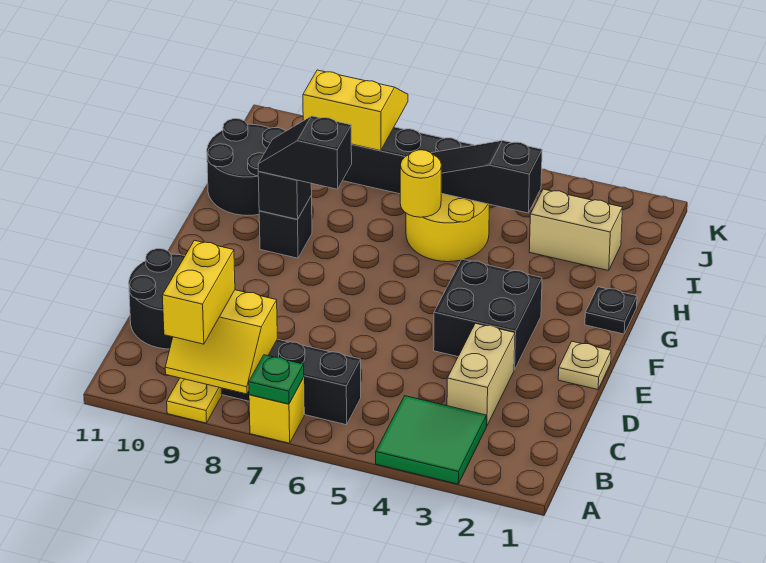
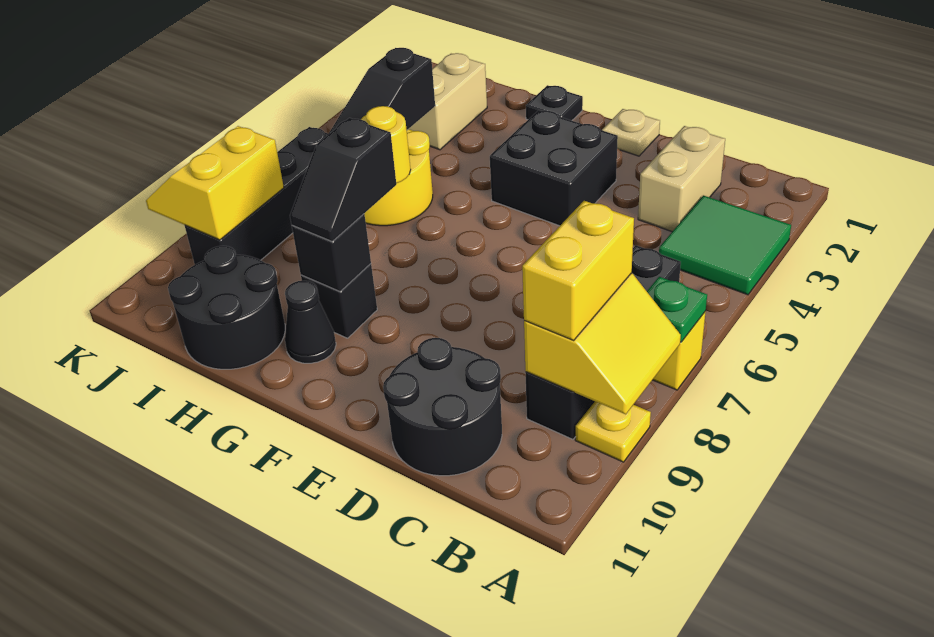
yellow 1x2 brick [162,240,235,344] -> yellow 1x2 brick turned to [522,201,634,340]
tan 1x2 brick [447,323,515,426] -> tan 1x2 brick turned to [638,126,725,232]
none -> black 1x1 cone [285,281,336,363]

